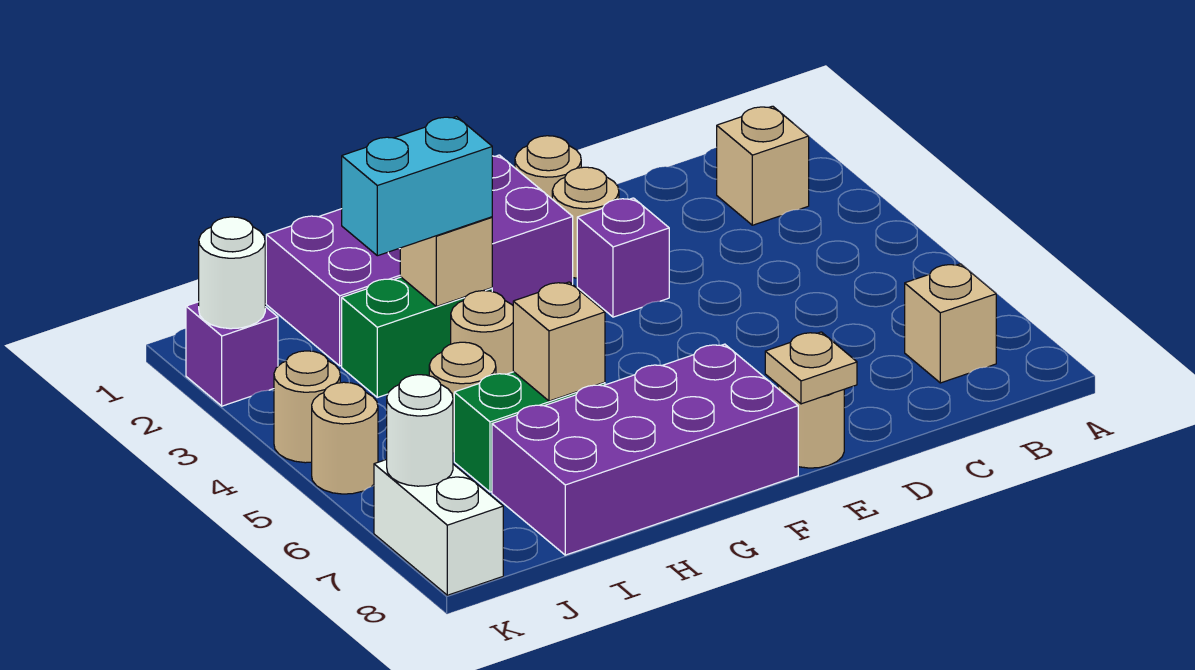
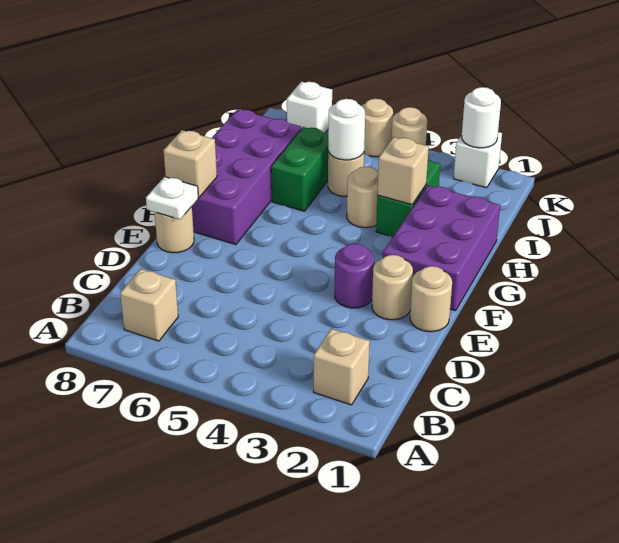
purple 1x1 brick [577,198,669,317] -> purple 1x1 round brick [335,244,374,308]
tan 1x1 plate [765,332,857,404] -> white 1x1 plate [146,177,199,219]
purple 2x4 brick [266,155,573,366] -> purple 2x3 brick [383,185,500,311]
cyan 1x2 brick [342,117,492,256] -> none
tan 1x1 brick [513,282,605,401] -> tan 1x1 brick moved to [164,130,217,197]
purple 1x1 brick [186,302,278,406] -> white 1x1 brick [454,132,502,188]
white 1x2 brick [374,459,503,595] -> white 1x1 brick [287,82,332,133]
white 1x1 round brick [387,375,453,486] -> white 1x1 round brick moved to [328,99,365,160]

